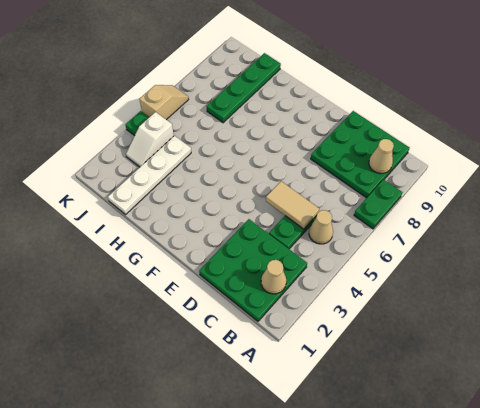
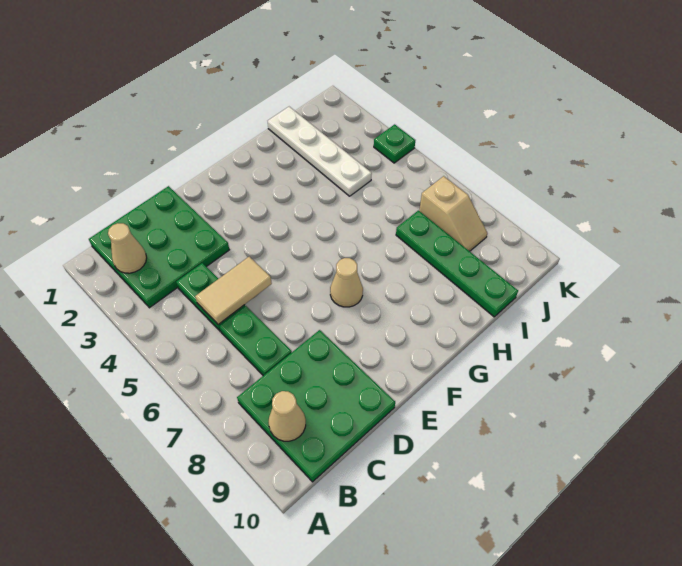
green 1x2 plate [354,179,402,229] -> green 1x2 plate moved to [220,306,292,376]
tan 1x1 cone [309,210,333,244] -> tan 1x1 cone moved to [330,258,363,307]
white 1x2 slope [126,112,174,167] -> none
tan 1x2 slope [139,85,189,120] -> tan 1x2 slope moved to [419,176,487,251]

